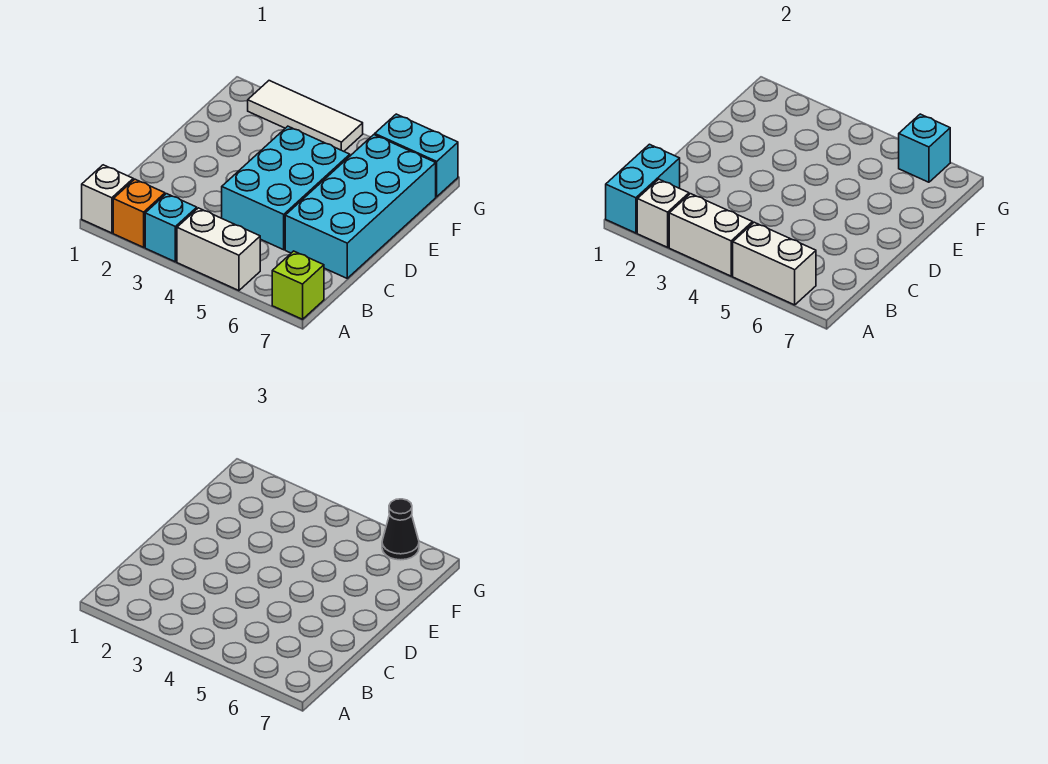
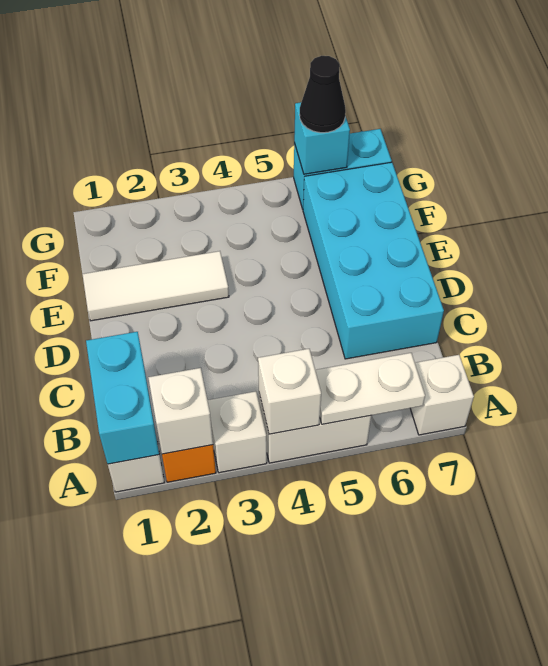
cyan 1x1 brick [145,194,197,262] -> white 1x1 brick [207,391,267,473]
white 1x2 brick [669,194,753,276] -> white 1x1 brick [258,349,321,434]
white 1x2 brick [733,222,816,305] -> white 1x2 plate [315,353,425,424]
lime 1x1 brick [272,251,324,319] -> white 1x1 brick [410,355,474,435]
cyan 2x3 brick [222,126,350,250] -> none
white 1x3 tile [248,81,363,151] -> white 1x3 tile moved to [83,251,229,321]

